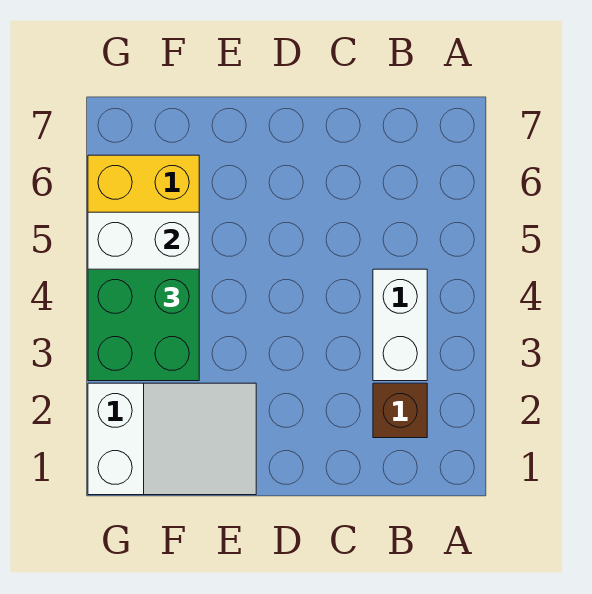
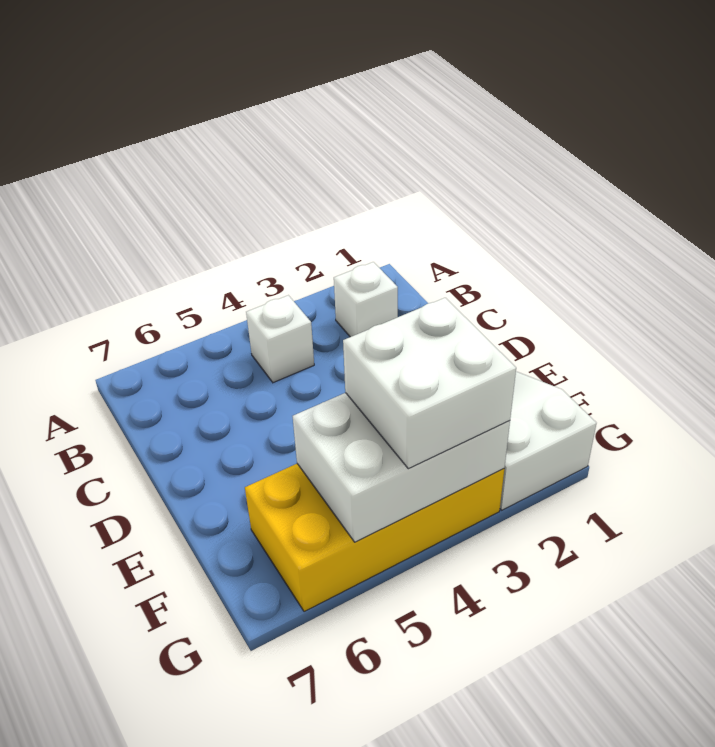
brown 1x1 brick [373,383,427,438] -> white 1x1 brick [334,262,398,337]
white 1x2 brick [373,269,427,381] -> white 1x1 brick [246,295,314,383]
green 2x2 brick [88,269,199,381] -> white 2x2 brick [343,298,516,469]

